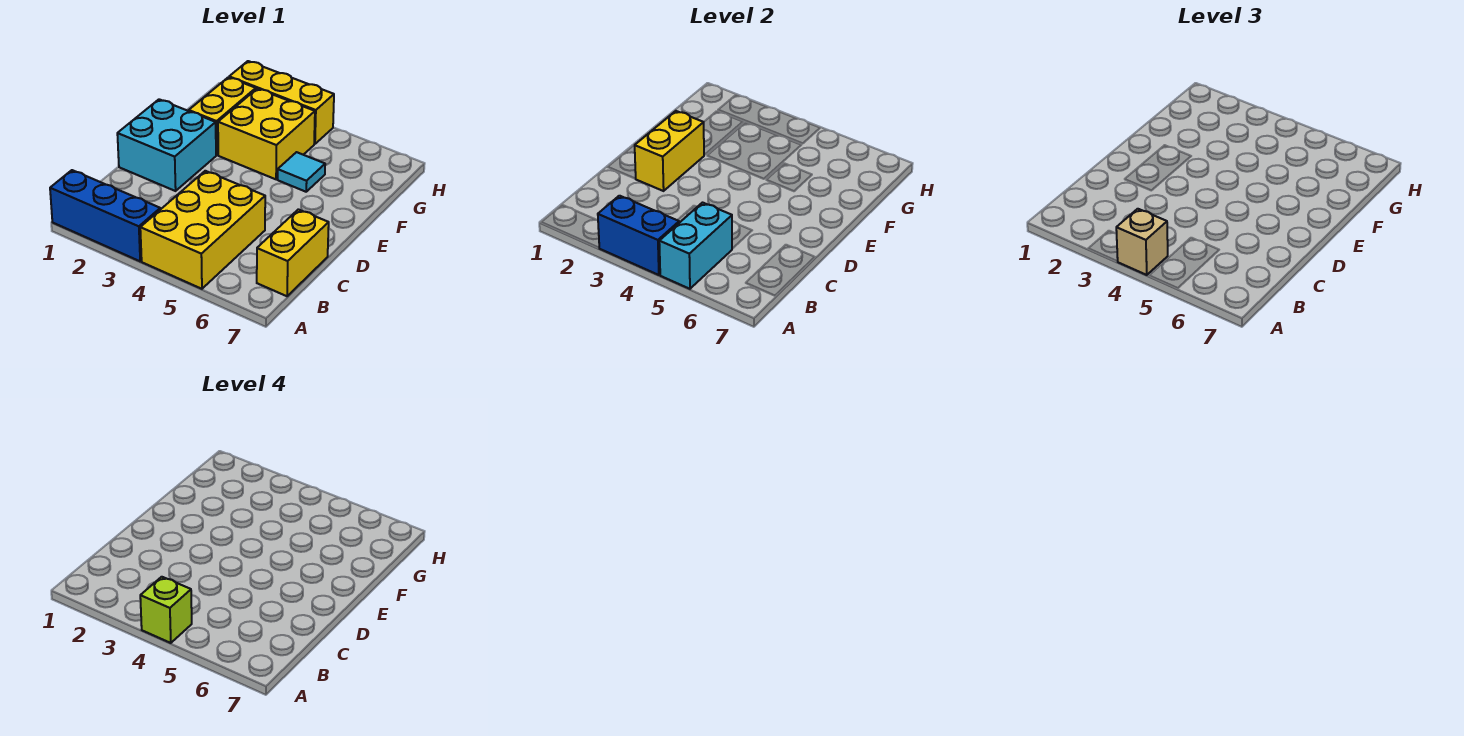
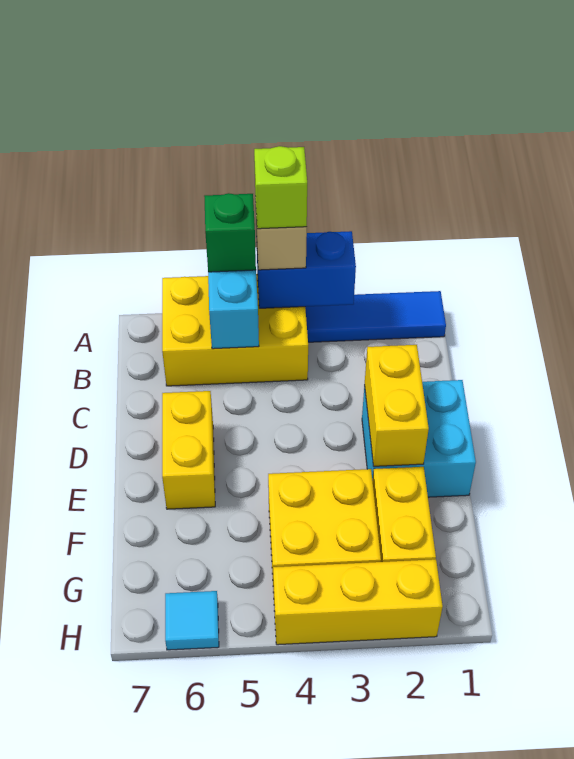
blue 1x3 brick [50,170,160,261] -> blue 1x3 tile [305,291,446,342]
yellow 2x3 brick [140,171,265,289] -> yellow 2x3 brick turned to [162,274,308,386]
none -> green 1x1 brick [204,193,256,272]
yellow 1x2 brick [257,209,329,296] -> yellow 1x2 brick moved to [162,391,215,509]
cyan 1x1 tile [278,152,325,192] -> cyan 1x1 tile moved to [165,591,219,650]

